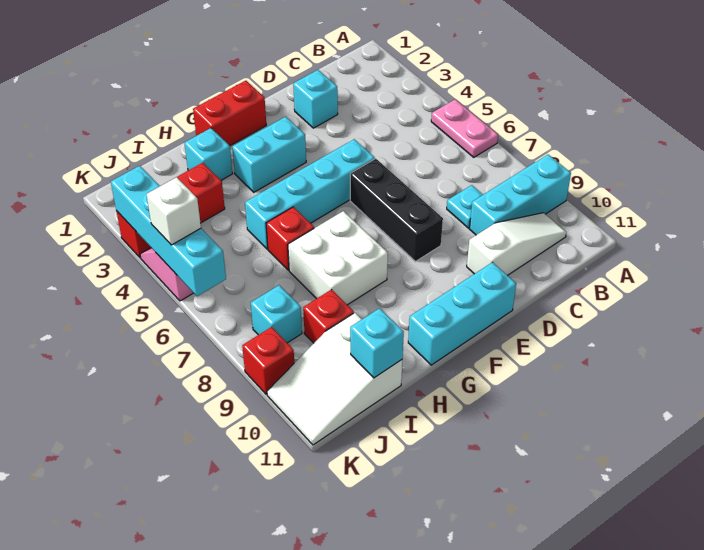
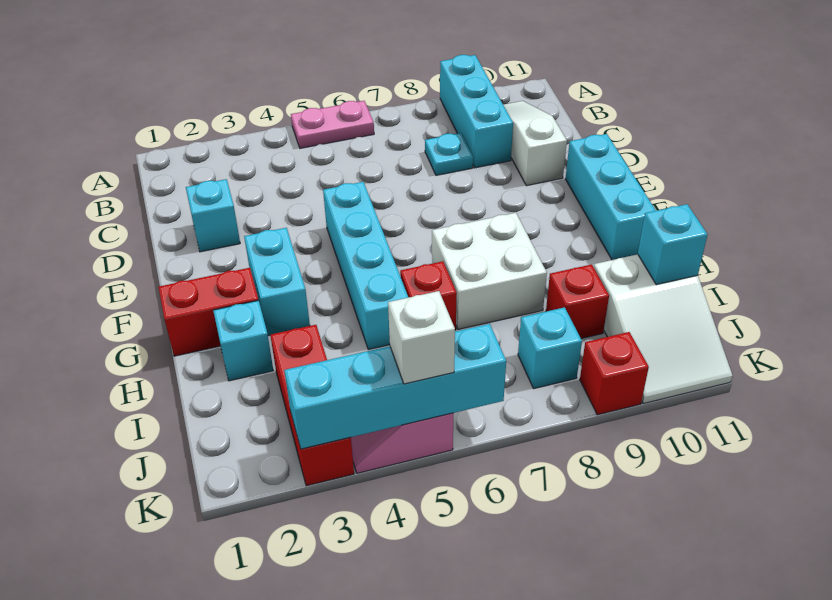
black 1x3 brick [350,159,443,261] -> none
red 1x2 brick [193,81,266,146] -> red 1x2 brick turned to [159,268,258,356]

